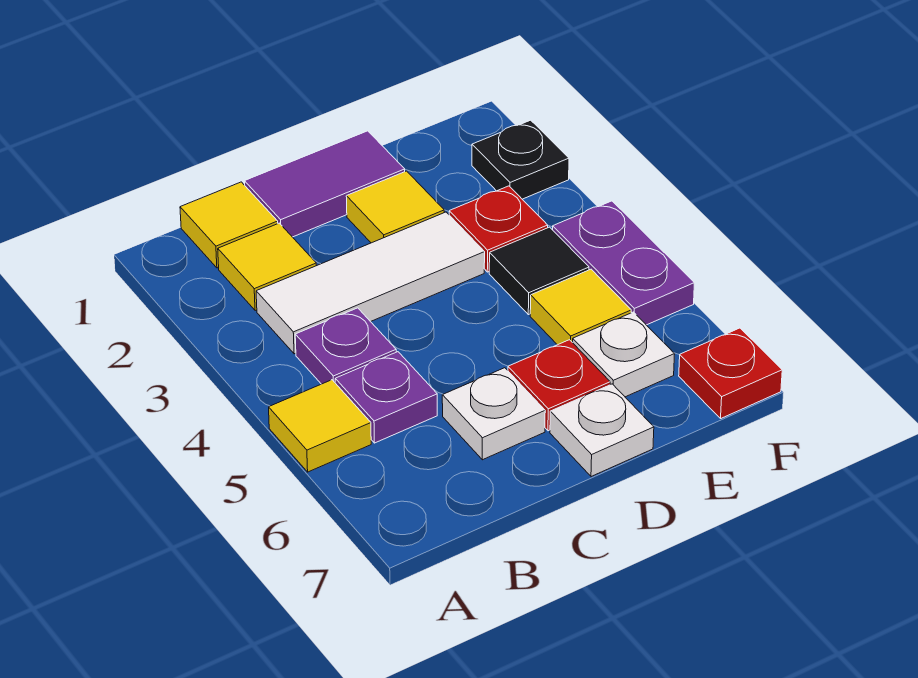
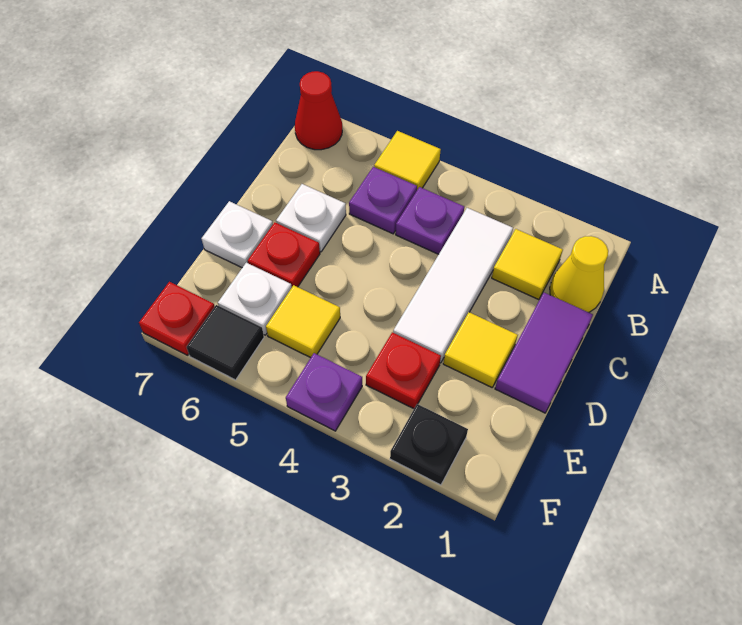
none -> red 1x1 cone [295,71,342,150]
yellow 1x1 tile [180,182,278,268] -> yellow 1x1 cone [550,236,608,312]
black 1x1 tile [489,227,589,315] -> black 1x1 tile moved to [187,305,264,380]
purple 1x2 plate [553,201,694,325] -> purple 1x1 plate [286,353,362,431]

